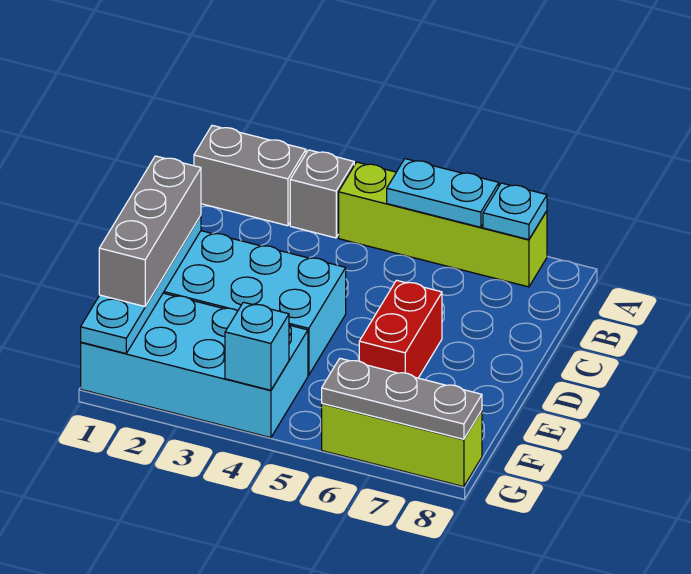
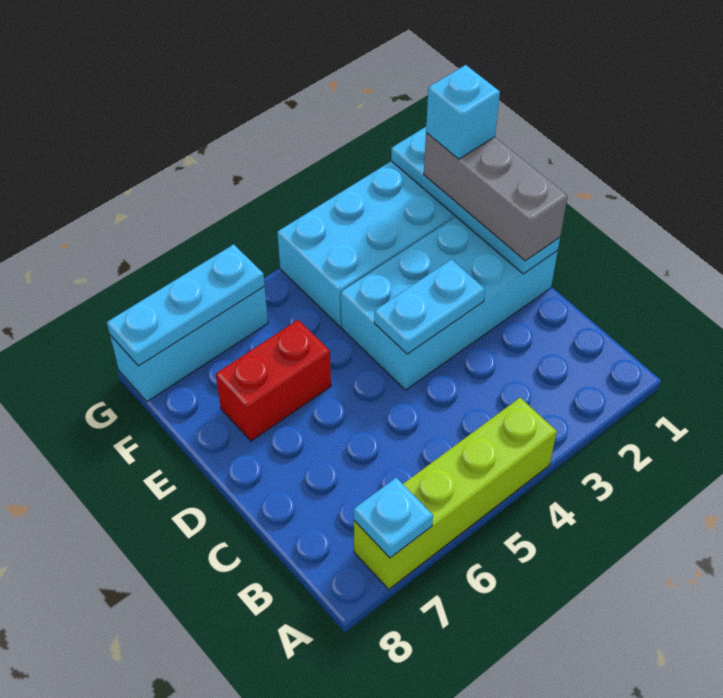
grey 1x2 brick [194,125,306,226] -> none
grey 1x1 brick [290,150,354,238] -> none
cyan 1x2 plate [387,159,499,227] -> cyan 1x2 plate moved to [374,259,485,354]
red 1x2 brick [359,280,442,378] -> red 1x2 brick turned to [216,320,331,441]
cyan 1x1 brick [225,302,289,390] -> cyan 1x1 brick moved to [426,65,500,159]
lime 1x3 brick [322,404,482,487] -> cyan 1x3 brick [110,287,268,401]
grey 1x3 plate [322,358,482,439] -> cyan 1x3 plate [107,244,265,366]

